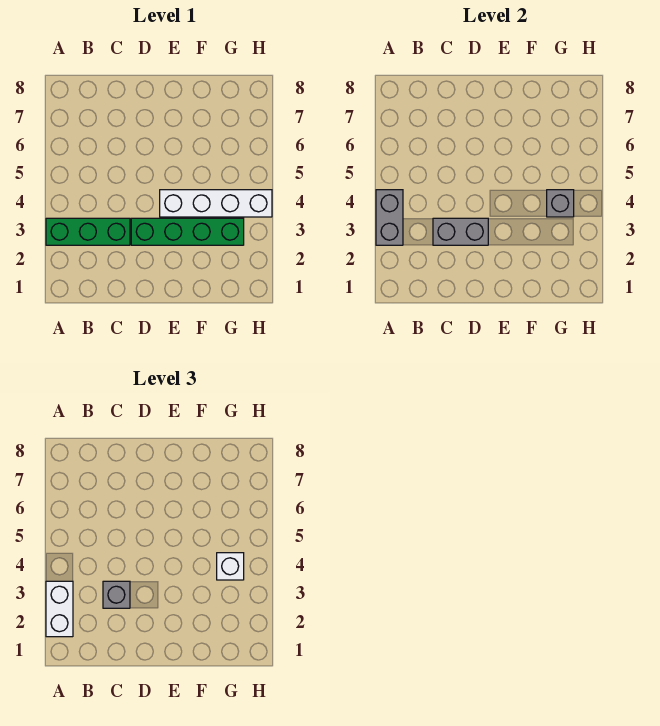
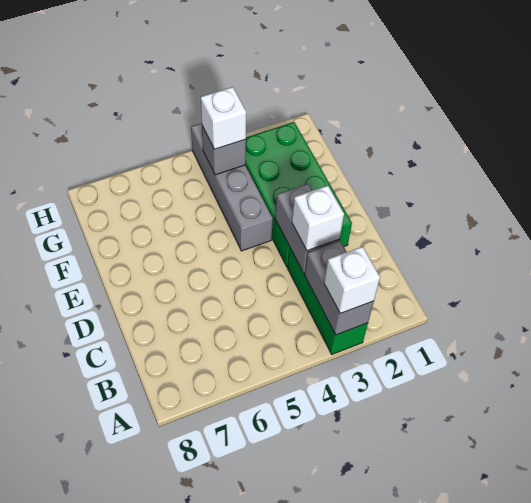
white 1x2 brick [46,581,73,637] -> white 1x1 brick [324,247,380,313]
grey 1x2 brick [376,190,403,245] -> grey 1x2 brick turned to [305,241,374,335]
grey 1x1 brick [103,581,130,608] -> white 1x1 brick [292,186,344,251]
green 1x4 brick [131,218,244,245] -> green 2x4 brick [245,122,352,267]
white 1x4 brick [160,190,272,217] -> grey 1x4 brick [191,123,273,251]

